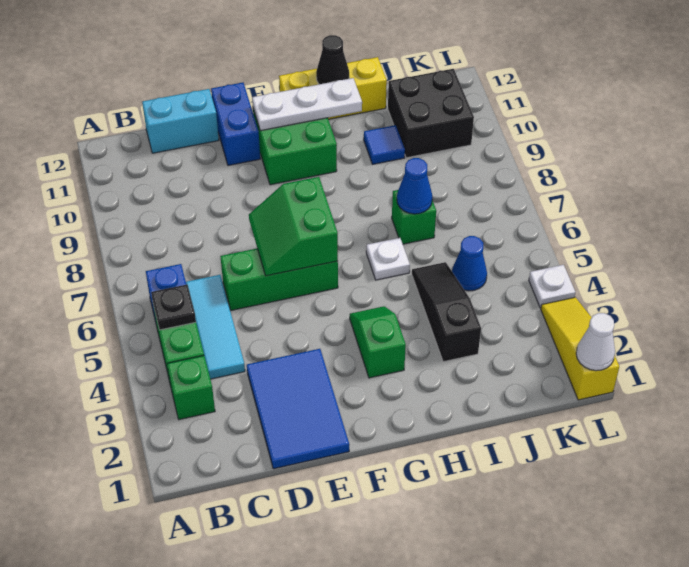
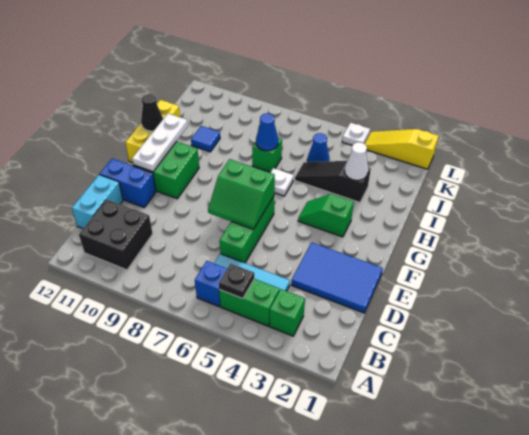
black 2x2 brick [388,69,474,158] -> black 2x2 brick moved to [79,199,153,270]
white 1x1 cone [576,313,615,371] -> white 1x1 cone moved to [344,142,368,180]

